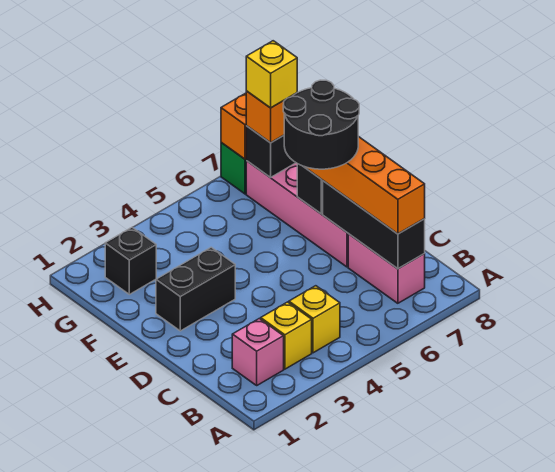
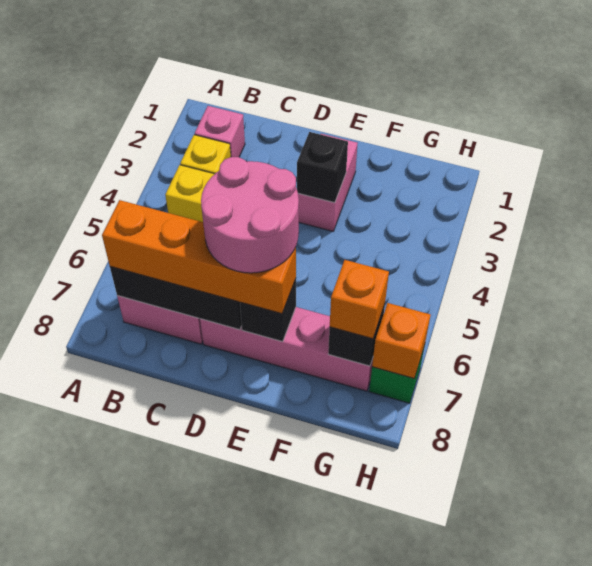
black 2x2 round brick [283,80,359,169] -> pink 2x2 round brick [201,157,299,273]
black 1x2 brick [156,247,235,331] -> pink 1x2 brick [298,134,358,231]
black 1x1 brick [105,227,156,294] -> black 1x1 brick moved to [297,132,348,203]
yellow 1x1 brick [246,41,297,108] -> none

